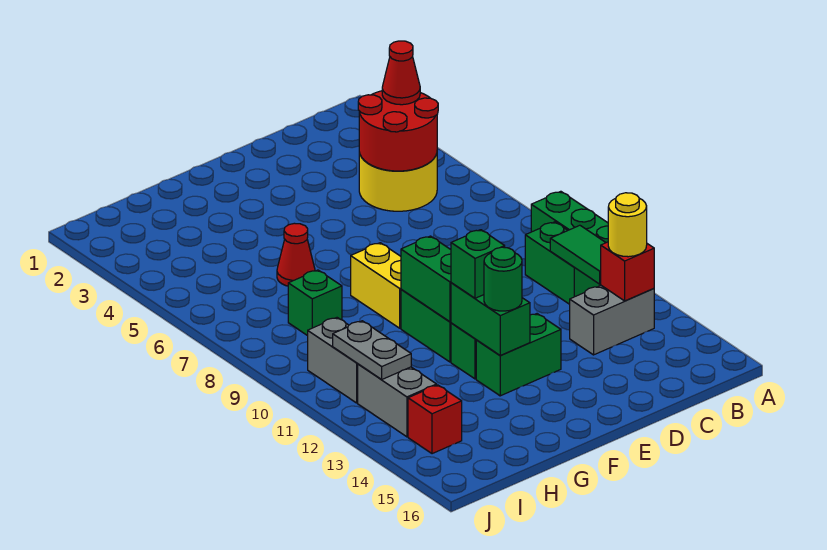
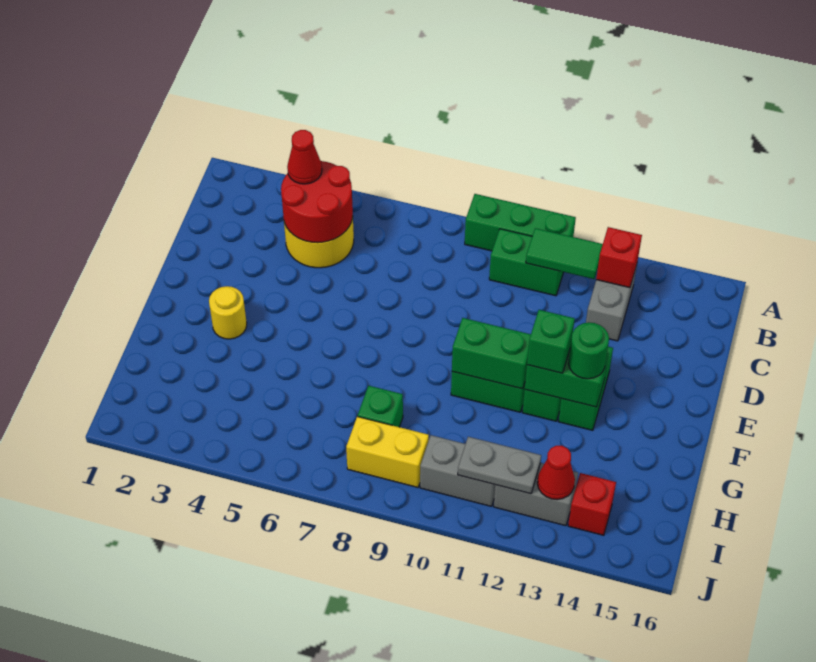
yellow 1x1 round brick [608,193,647,257] -> yellow 1x1 round brick moved to [209,286,247,339]
yellow 1x2 brick [351,243,401,328] -> yellow 1x2 brick moved to [346,416,429,487]
red 1x1 cone [277,223,315,286] -> red 1x1 cone moved to [537,446,575,499]

